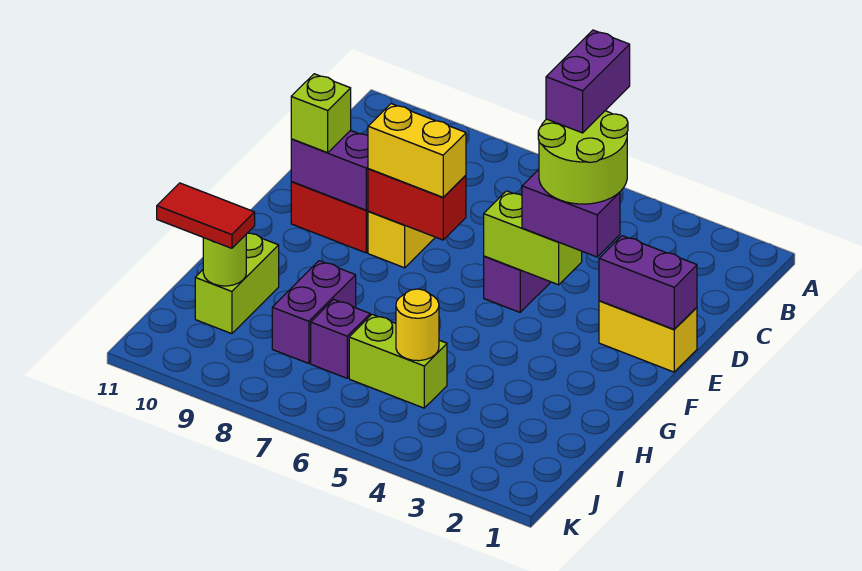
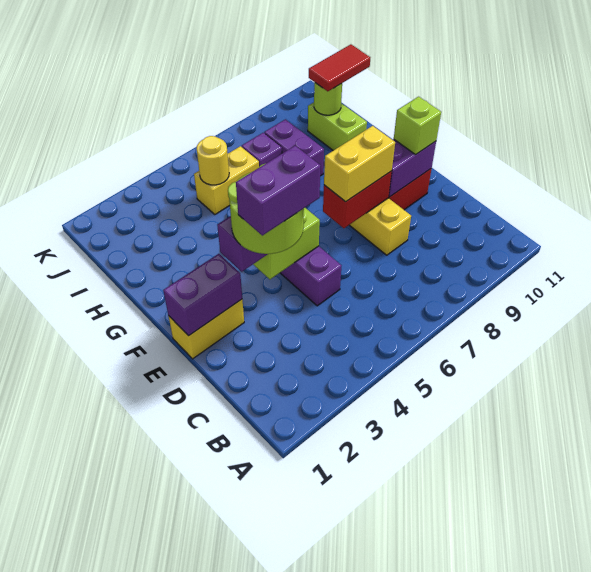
purple 1x2 brick [546,30,630,133] -> purple 1x2 brick turned to [236,146,321,235]
lime 1x2 brick [349,314,447,408] -> yellow 1x2 brick [194,146,259,215]

